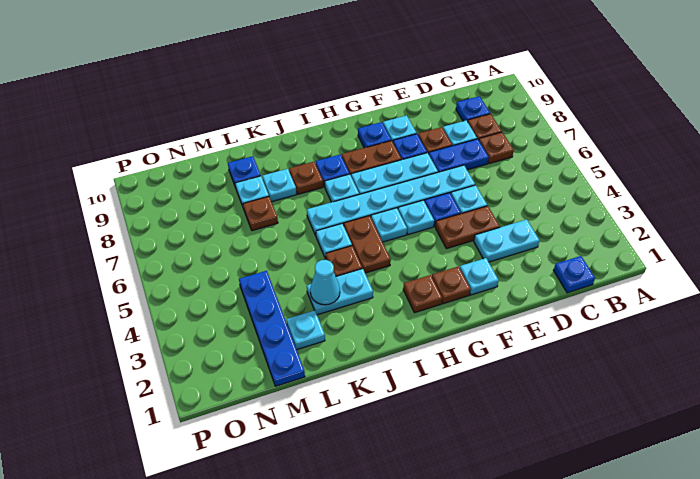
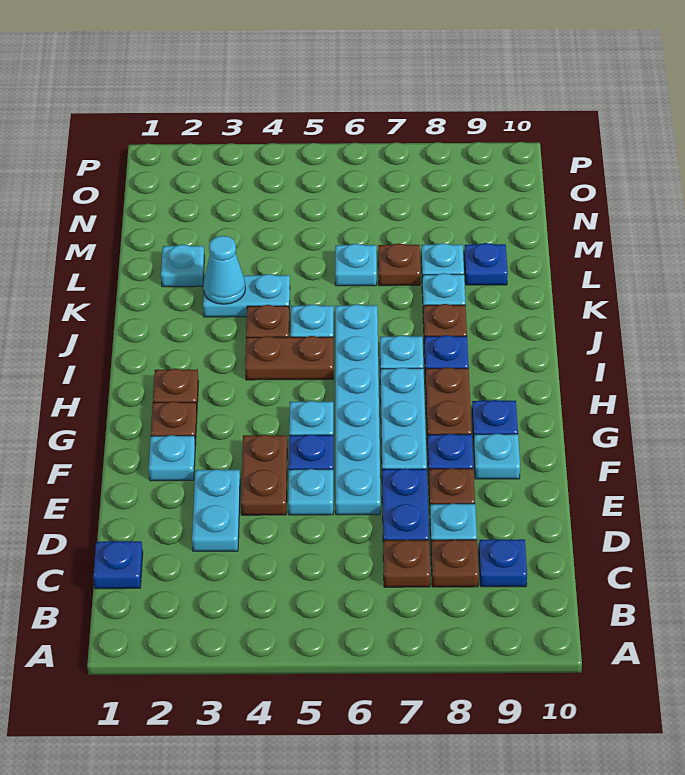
cyan 1x1 plate [371,208,407,242] -> cyan 1x1 plate moved to [335,244,377,286]
cyan 1x2 plate [307,268,373,315] -> cyan 1x2 plate turned to [203,274,290,317]
blue 1x4 plate [239,271,305,386] -> none

